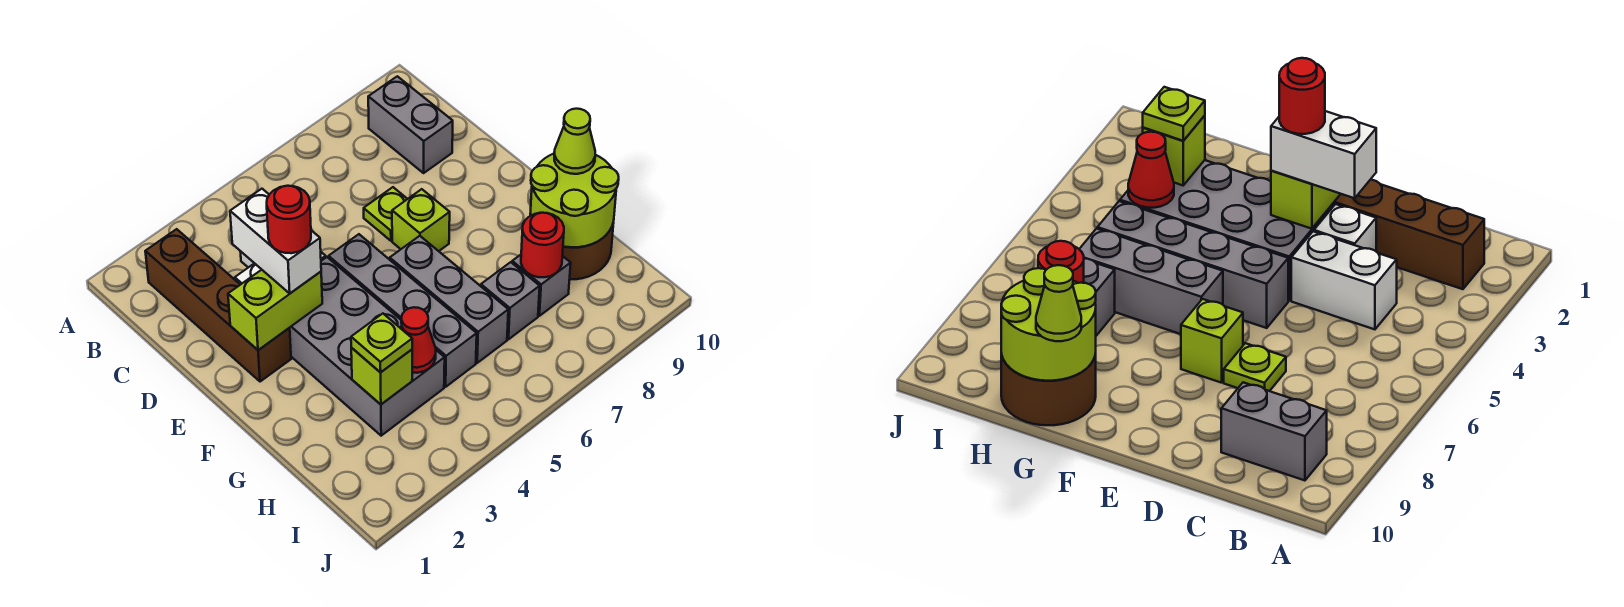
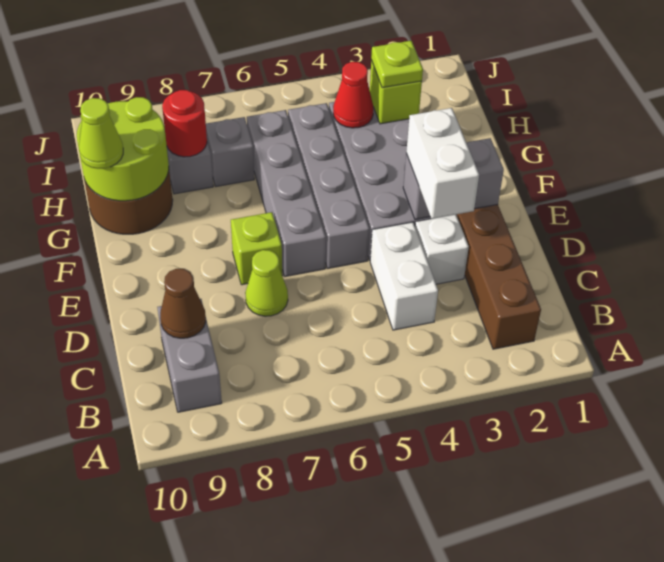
none -> brown 1x1 cone [160,269,206,338]
lime 1x1 plate [364,187,407,241] -> lime 1x1 cone [245,250,288,316]
lime 1x2 brick [228,270,322,350] -> grey 1x2 brick [403,138,504,220]
red 1x1 round brick [267,186,311,253] -> none
grey 1x3 brick [390,236,508,363] -> grey 1x4 brick [247,110,326,277]

